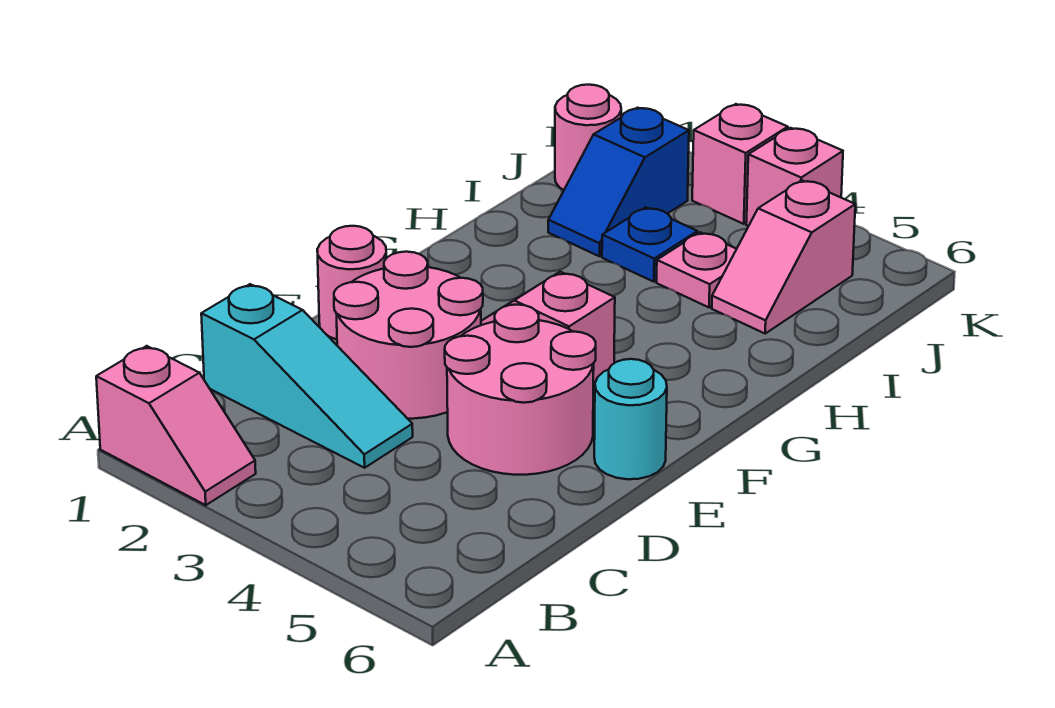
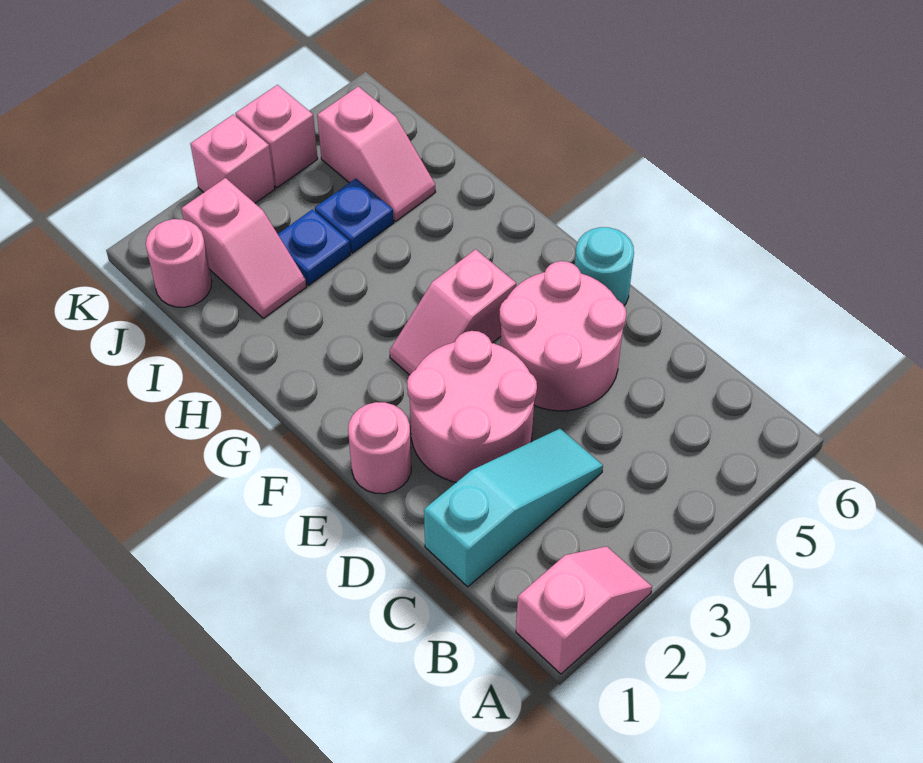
blue 1x2 slope [548,108,689,256] -> pink 1x2 slope [181,178,306,318]
pink 1x1 plate [657,232,736,307] -> blue 1x1 plate [315,179,393,253]

